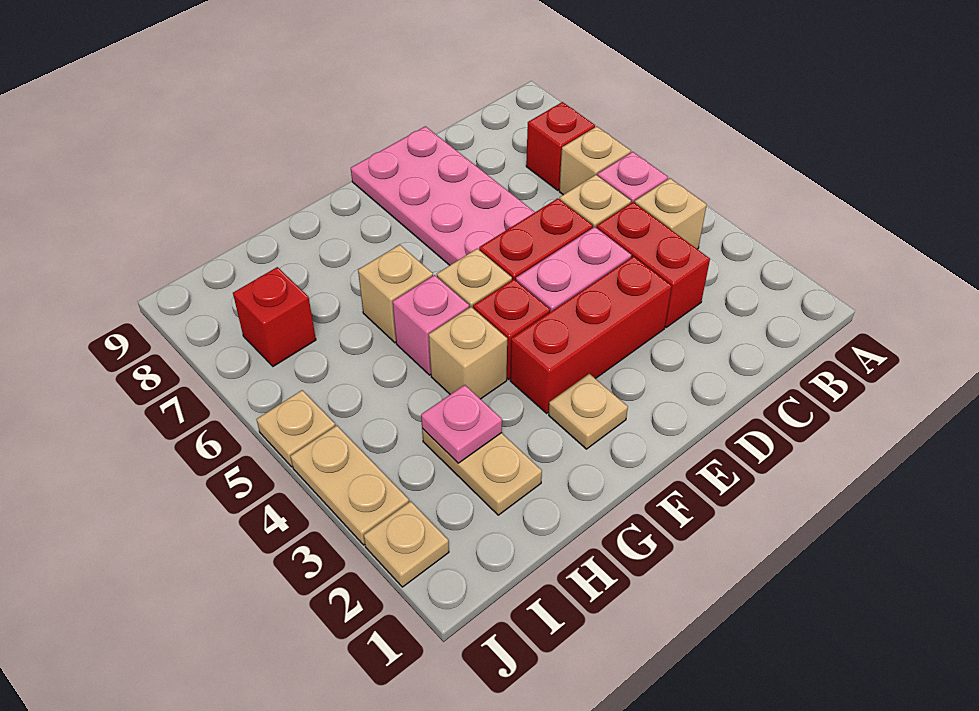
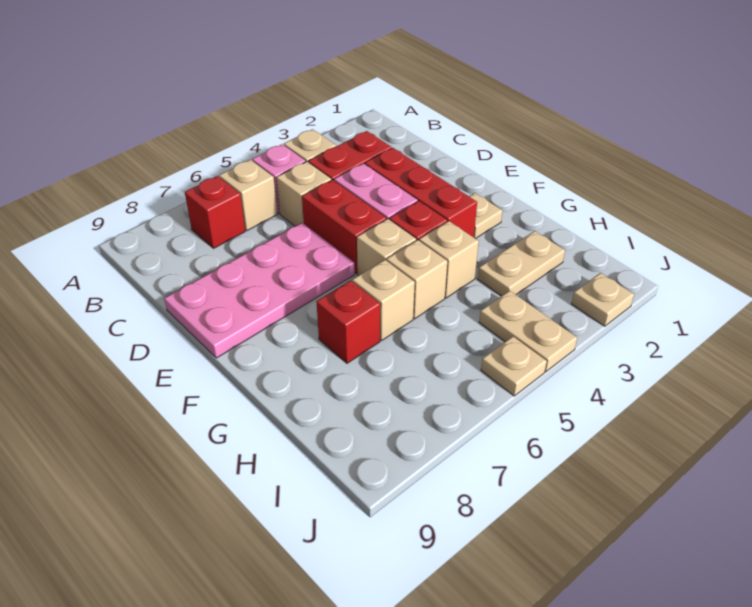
pink 1x1 brick [393,275,469,375] -> tan 1x1 brick [387,240,447,319]
pink 1x1 plate [421,385,502,463] -> none
red 1x1 brick [233,267,316,366] -> red 1x1 brick moved to [316,281,380,363]
tan 1x2 plate [291,425,409,545] -> tan 1x2 plate turned to [479,291,577,372]

